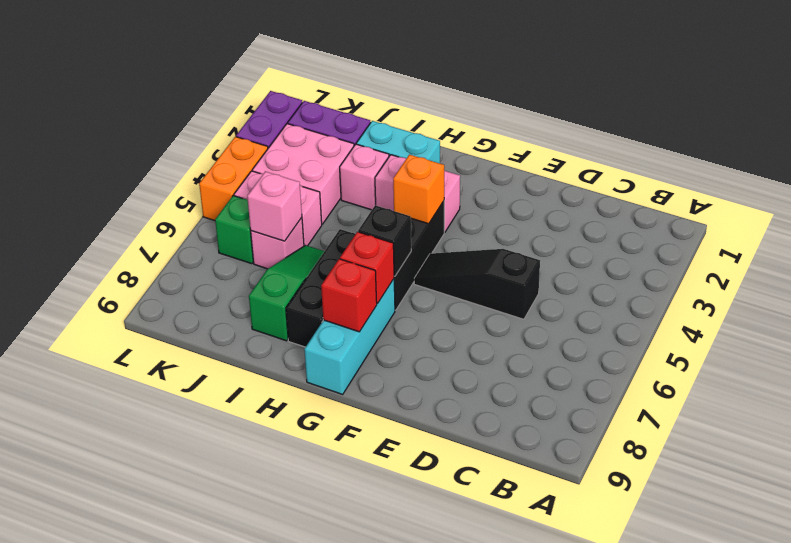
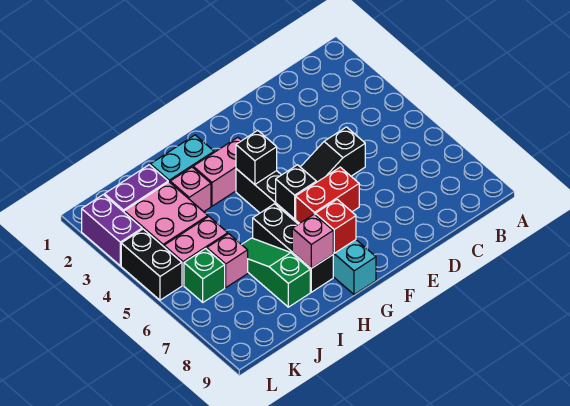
orange 1x1 brick [393,155,444,224] -> black 1x1 brick [236,130,277,184]
red 1x1 brick [340,232,394,304] -> red 1x2 brick [296,167,359,223]
pink 1x1 brick [247,171,302,241] -> pink 1x1 brick moved to [292,214,333,268]
orange 1x2 brick [199,137,268,221] -> black 1x2 brick [121,229,182,300]

